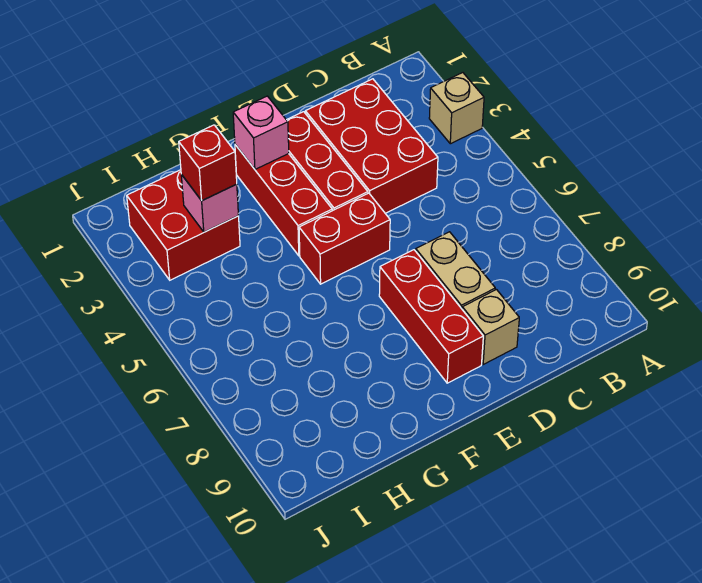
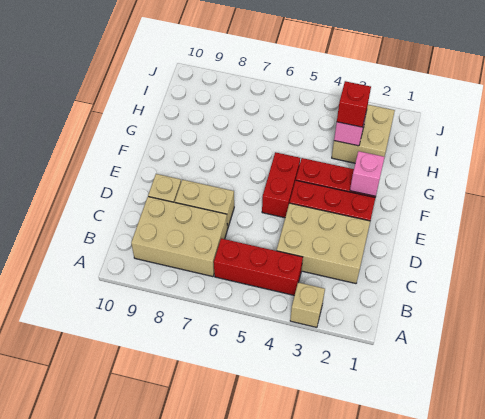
none -> tan 2x3 brick [131,197,227,277]
red 2x3 brick [305,79,438,213] -> tan 2x3 brick [277,203,370,284]
red 1x3 brick [379,250,483,383] -> red 1x3 brick moved to [214,238,303,295]
red 2x2 brick [127,170,240,280] -> tan 2x2 brick [332,105,395,163]

